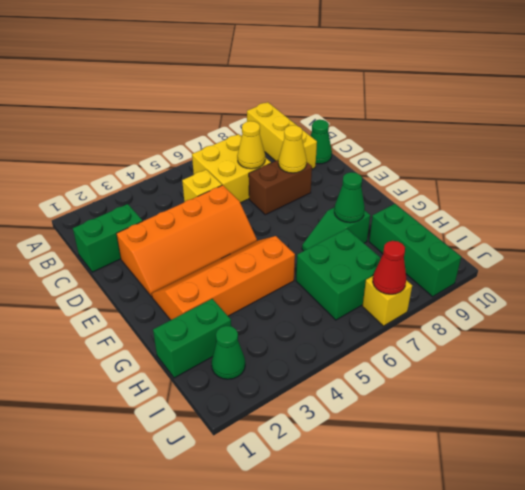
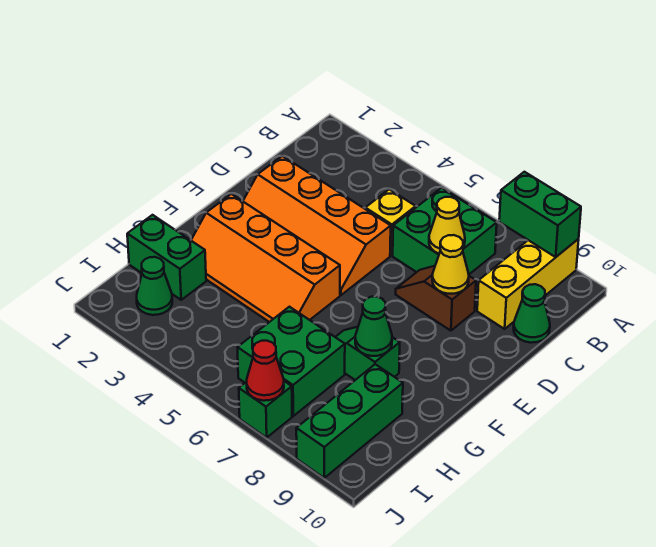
yellow 2x2 brick [192,134,271,203] -> green 2x2 brick [393,188,497,274]
green 1x2 brick [73,204,143,272] -> green 1x2 brick moved to [499,172,581,257]
brown 1x2 brick [249,160,312,215] -> brown 1x2 slope [396,266,476,331]
orange 2x4 slope [152,236,295,320] -> orange 2x4 slope turned to [191,194,340,322]
yellow 1x1 brick [362,276,412,326] -> green 1x1 brick [239,381,292,438]

